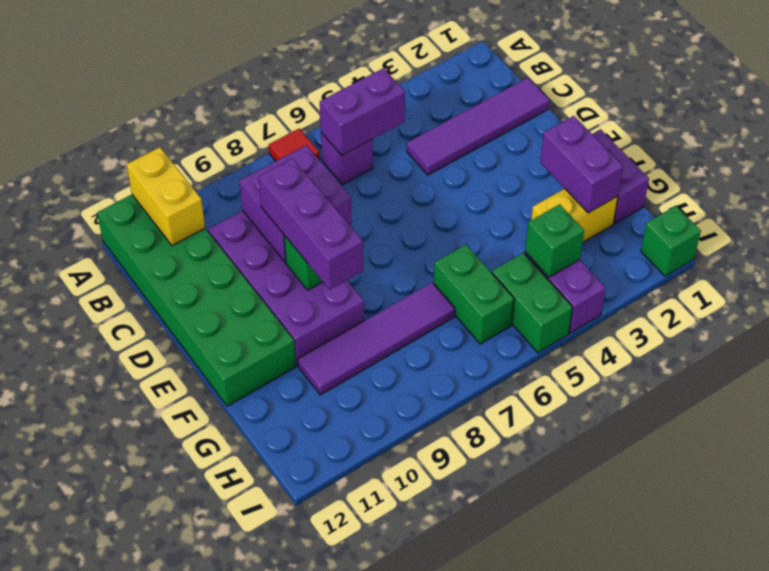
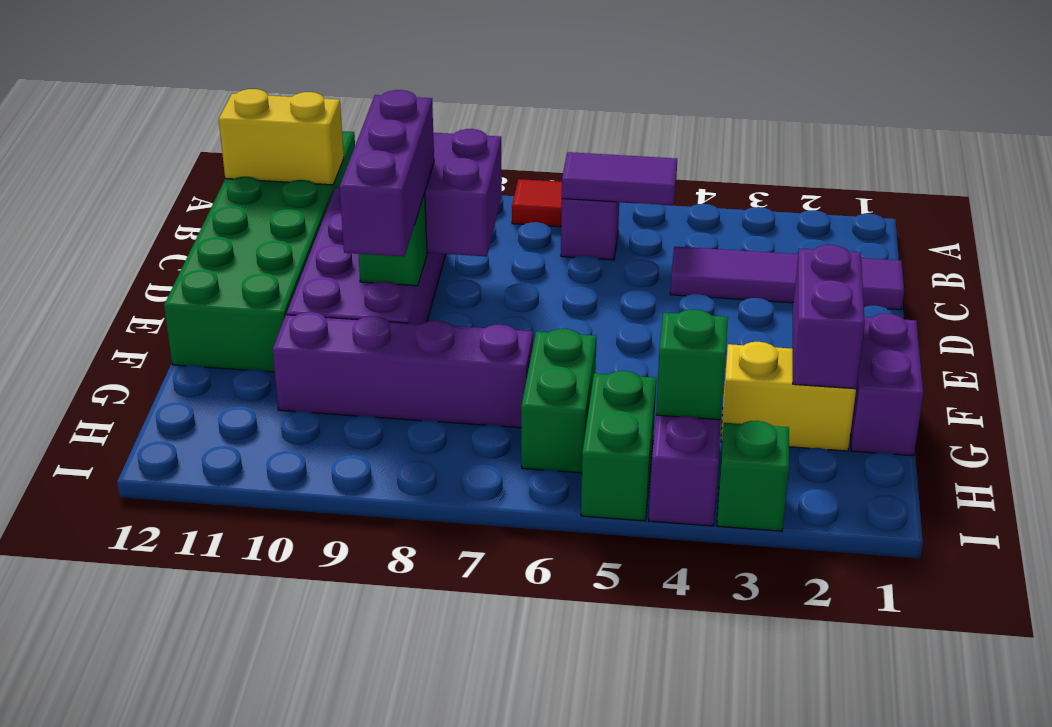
yellow 1x2 brick [126,147,205,246] -> yellow 1x2 brick turned to [219,89,344,185]
purple 1x2 brick [320,68,405,155] -> purple 1x2 tile [562,152,677,205]
purple 1x4 tile [298,283,455,395] -> purple 1x4 brick [272,312,533,428]
green 1x1 brick [641,206,701,276] -> green 1x1 brick moved to [717,421,789,531]

